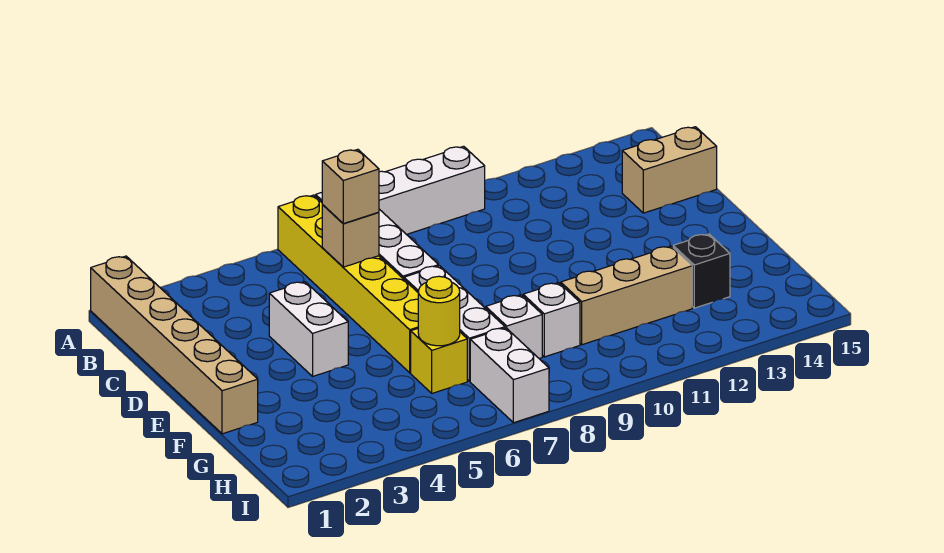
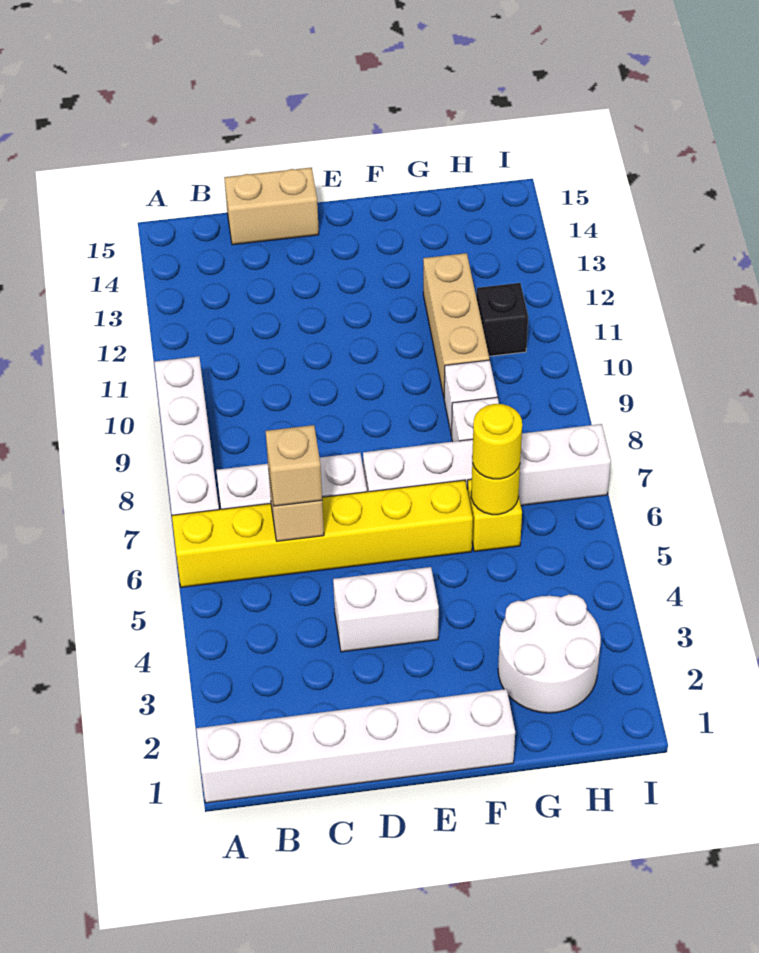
tan 1x6 brick [91,256,258,434] -> white 1x6 brick [196,689,515,803]
tan 1x2 brick [622,127,717,213] -> tan 1x2 brick turned to [224,167,319,245]
none -> white 2x2 round brick [498,594,601,713]
none -> yellow 1x1 round brick [472,404,522,479]
black 1x1 brick [673,234,730,308] -> black 1x1 brick moved to [476,283,528,356]

